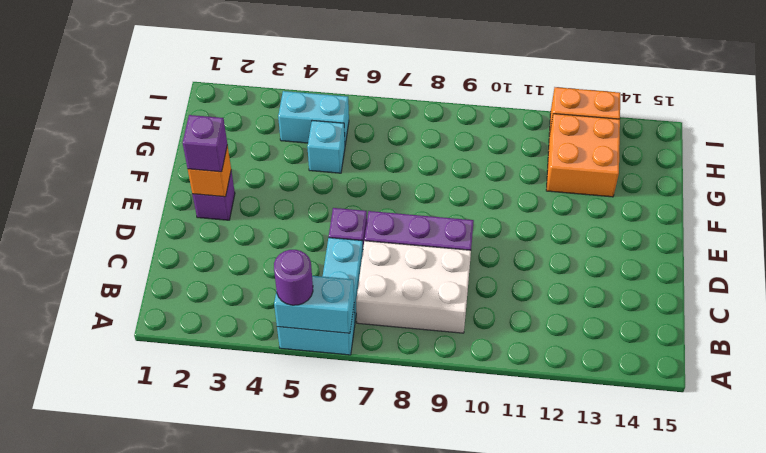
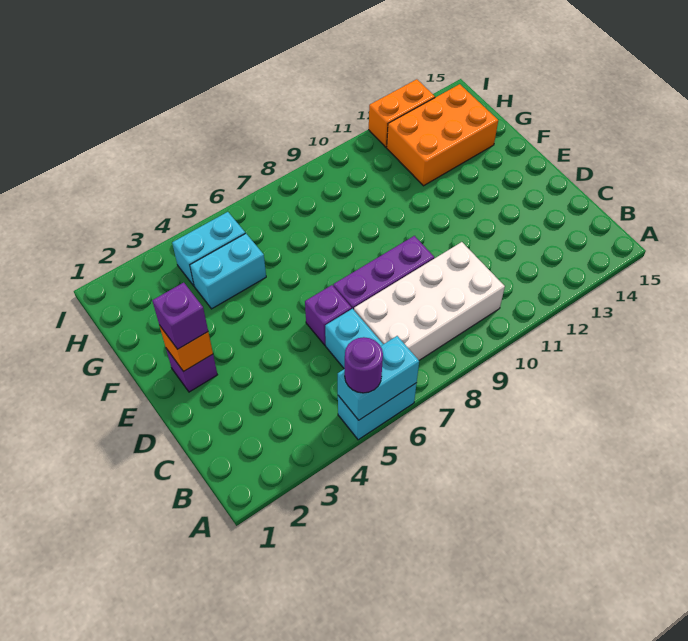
white 2x3 brick [356,241,471,333] -> white 2x4 brick [354,242,505,360]
cyan 1x1 brick [307,121,345,173] -> cyan 1x2 brick [190,233,266,309]
orange 2x2 brick [546,114,620,197] -> orange 2x3 brick [387,84,498,186]

